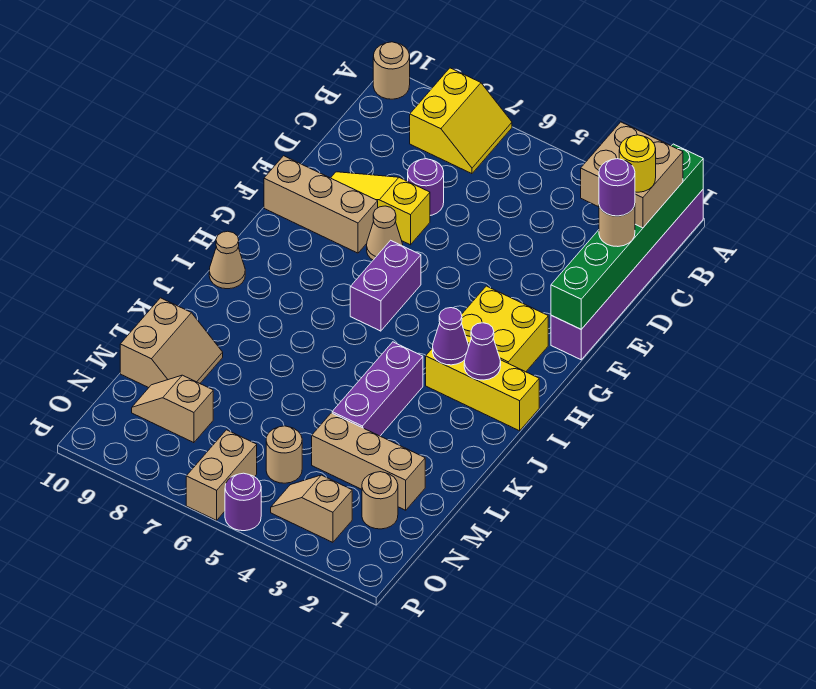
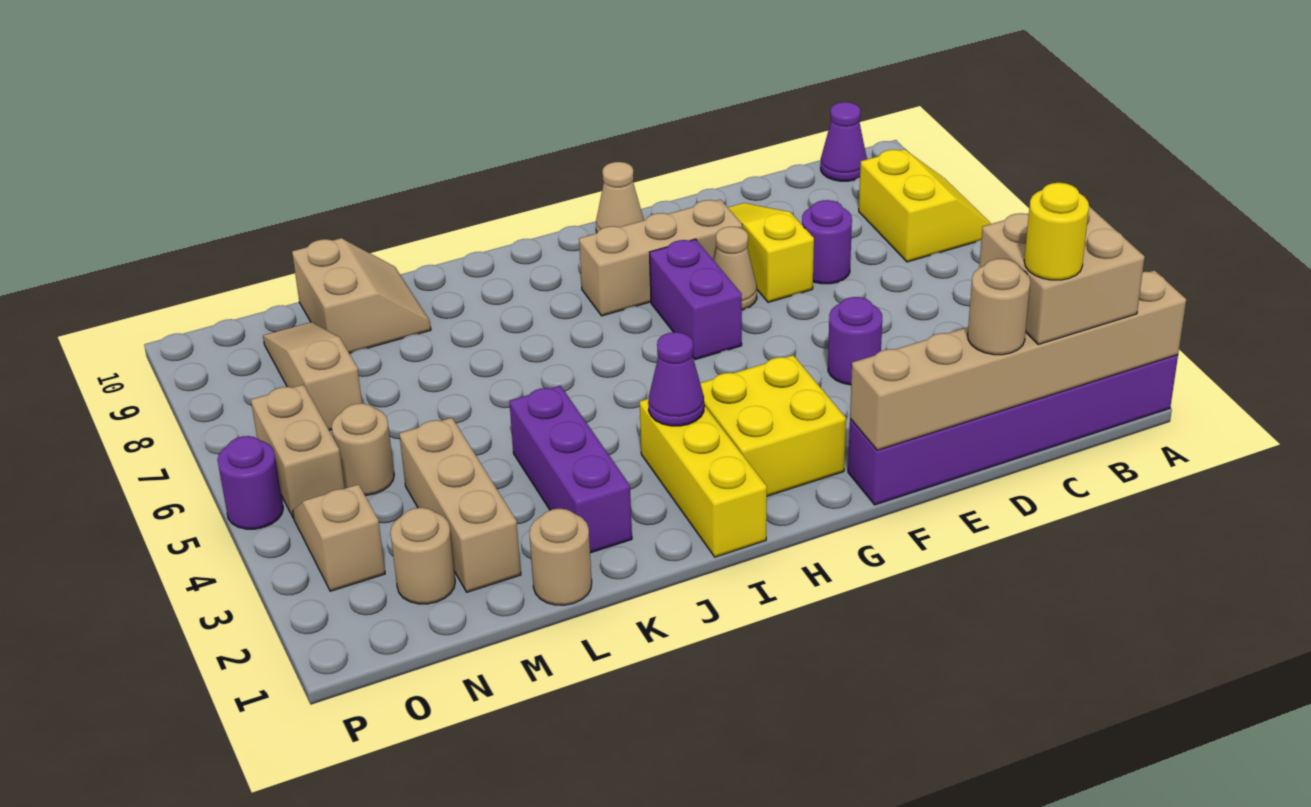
green 1x6 brick [551,144,703,329] -> tan 1x6 brick [850,270,1186,450]
yellow 2x2 slope [410,68,512,174] -> yellow 2x2 slope turned to [859,149,991,262]
tan 1x1 round brick [373,42,410,99] -> tan 1x1 round brick moved to [529,509,592,605]
purple 1x1 round brick [599,159,635,216] -> purple 1x1 round brick moved to [828,297,882,385]
tan 1x3 brick [264,156,378,253] -> tan 1x3 brick turned to [579,200,742,316]
purple 1x2 brick [350,240,421,331] -> purple 1x2 brick turned to [649,239,742,360]
purple 1x1 cone [464,323,501,380] -> purple 1x1 cone moved to [821,102,867,181]
tan 1x1 cone [209,231,245,289] -> tan 1x1 cone moved to [596,162,644,233]
purple 1x3 brick [332,342,423,436] -> purple 1x3 brick turned to [509,386,632,553]
tan 2x2 slope [120,298,223,388] -> tan 2x2 slope turned to [292,238,431,353]
tan 1x2 slope [132,375,213,443] -> tan 1x3 slope [263,322,362,430]
tan 1x2 brick [186,430,257,520] -> tan 1x2 brick turned to [251,385,345,518]

